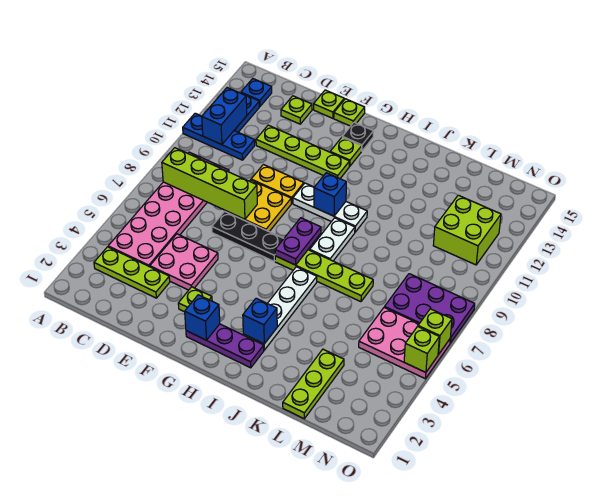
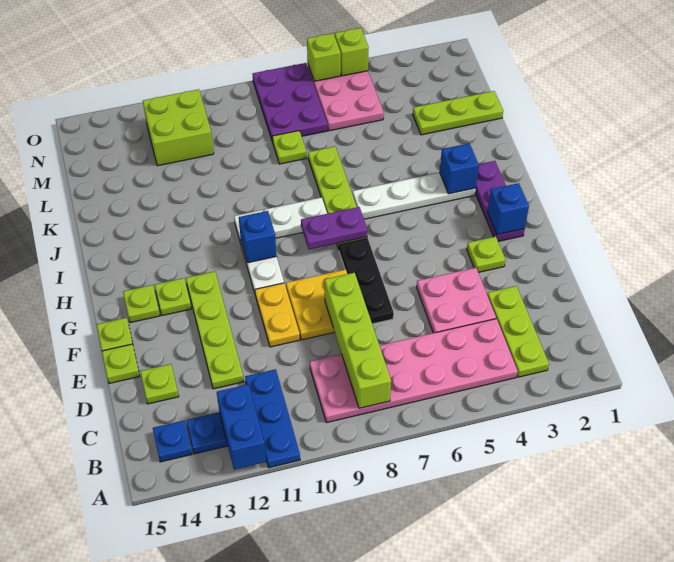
blue 1x2 brick [202,88,247,145] -> blue 1x2 brick turned to [217,384,266,470]
black 1x1 plate [343,122,374,151] -> lime 1x1 plate [123,285,160,323]
none -> lime 1x1 plate [272,131,307,164]

